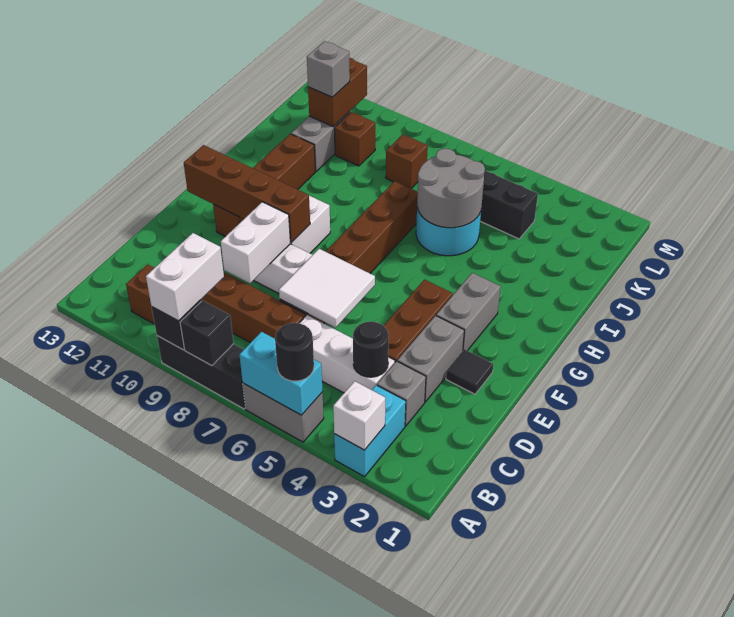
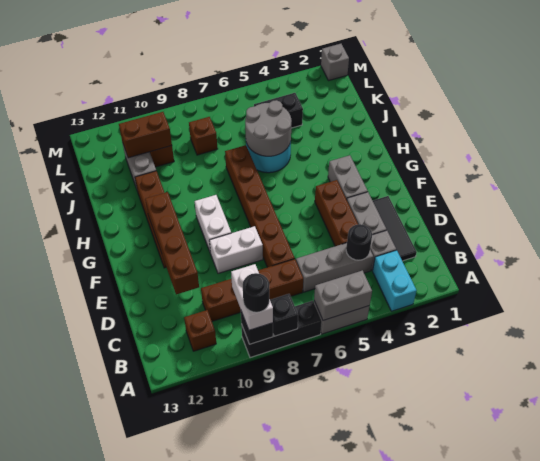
white 1x1 brick [333,381,385,450] -> none
cyan 1x2 brick [239,332,322,415] -> grey 1x2 brick [314,270,372,320]
black 1x1 round brick [275,323,314,381] -> black 1x1 round brick moved to [243,273,269,312]
white 1x3 brick [300,315,395,393] -> grey 1x3 brick [296,243,373,292]
white 2x2 tile [279,249,375,328] -> none
white 1x2 brick [221,202,290,283] -> none
black 1x1 tile [446,349,493,394] -> black 1x3 tile [373,196,417,261]
brown 1x4 brick [184,145,310,243] -> brown 1x4 brick turned to [145,192,199,294]
brown 1x2 brick [308,58,367,126] -> brown 1x2 brick turned to [119,112,172,158]
grey 1x1 brick [307,41,350,97] -> grey 1x1 brick moved to [321,44,349,81]

